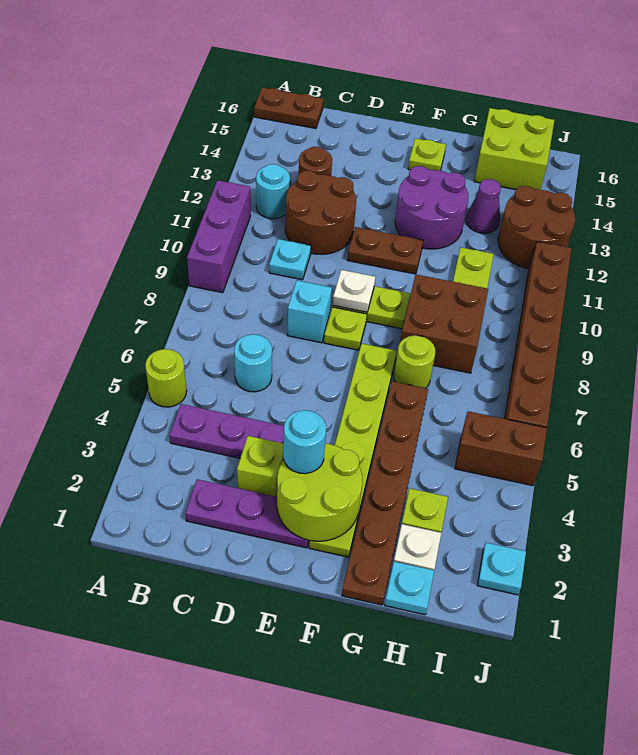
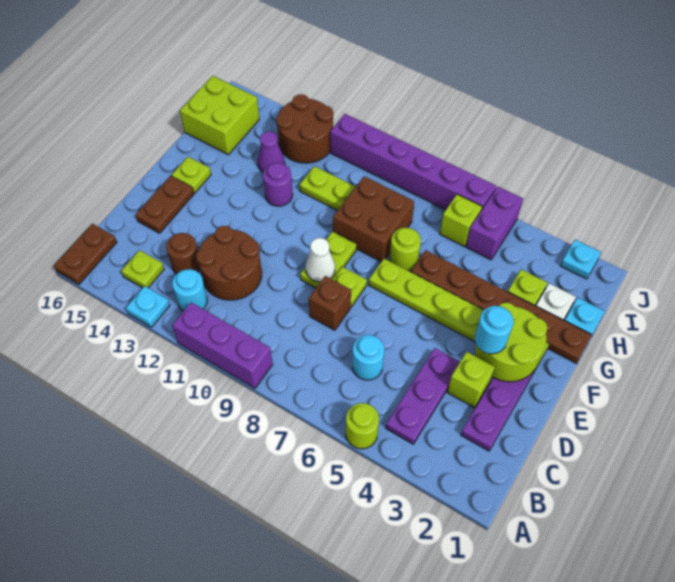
none -> lime 1x1 plate [121,250,164,288]
cyan 1x1 plate [269,239,311,280] -> cyan 1x1 plate moved to [126,286,170,327]
cyan 1x1 brick [287,280,332,343] -> brown 1x1 brick [309,276,351,330]
white 1x1 plate [333,270,375,312] -> white 1x1 cone [306,238,335,282]
brown 1x2 plate [348,227,423,274] -> brown 1x2 plate moved to [136,176,194,233]
purple 2x2 round brick [395,166,468,249] -> purple 1x1 round brick [263,163,293,206]
brown 1x2 brick [455,411,547,486] -> purple 1x2 brick [466,187,523,260]
none -> lime 1x1 brick [440,194,482,247]
brown 1x6 brick [505,242,571,428] -> purple 1x6 brick [330,114,496,210]

